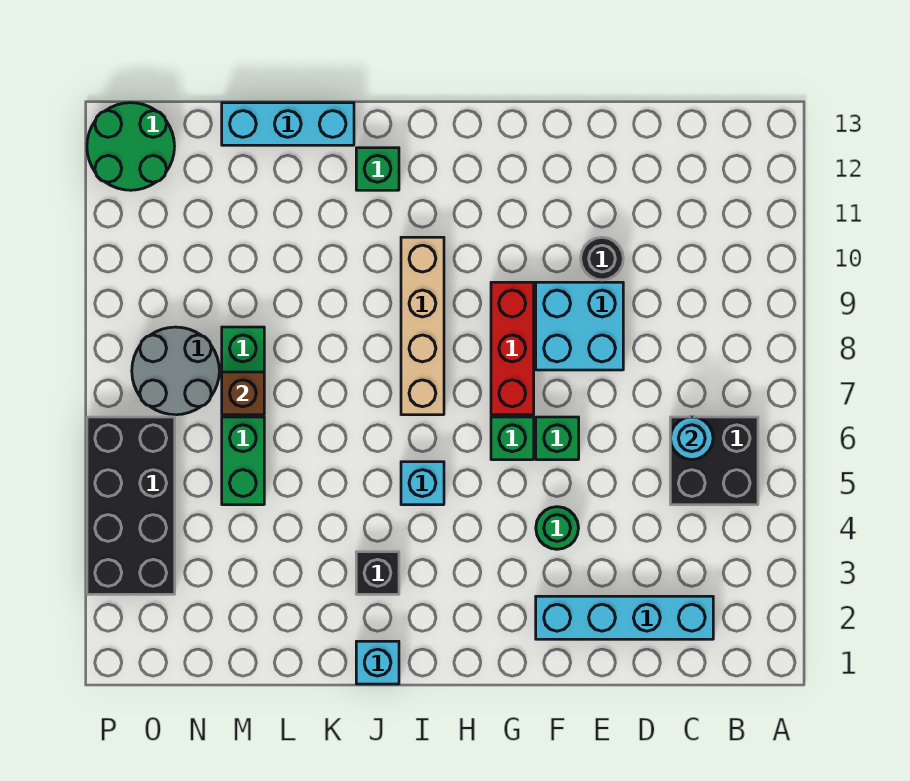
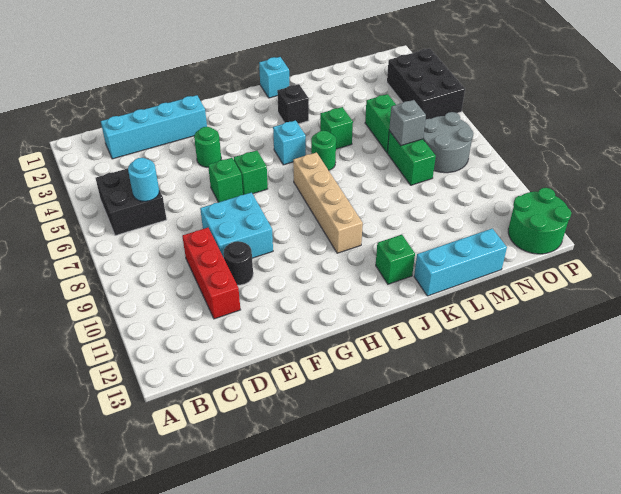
red 1x3 brick [491,282,534,415] -> red 1x3 brick moved to [182,228,240,319]
none -> green 1x1 round brick [311,131,336,170]
none -> green 1x1 brick [320,107,353,149]
brown 1x1 brick [222,372,264,415] -> grey 1x1 brick [389,100,426,146]
black 2x4 brick [87,417,175,594] -> black 2x3 brick [387,48,465,119]

